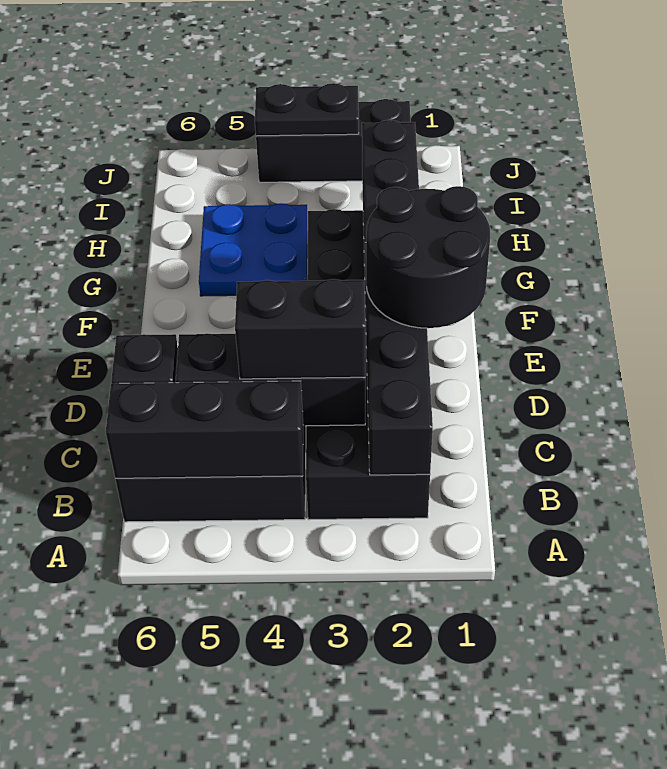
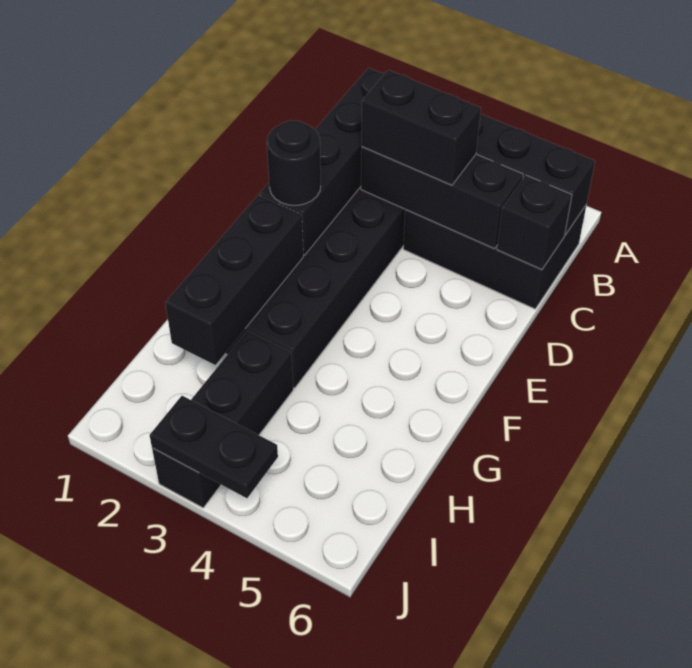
black 2x2 round brick [366,186,490,328] -> black 1x1 round brick [267,121,321,205]
blue 2x2 plate [199,203,307,296] -> none
black 1x3 brick [256,99,411,182] -> black 1x3 brick turned to [152,331,293,508]

